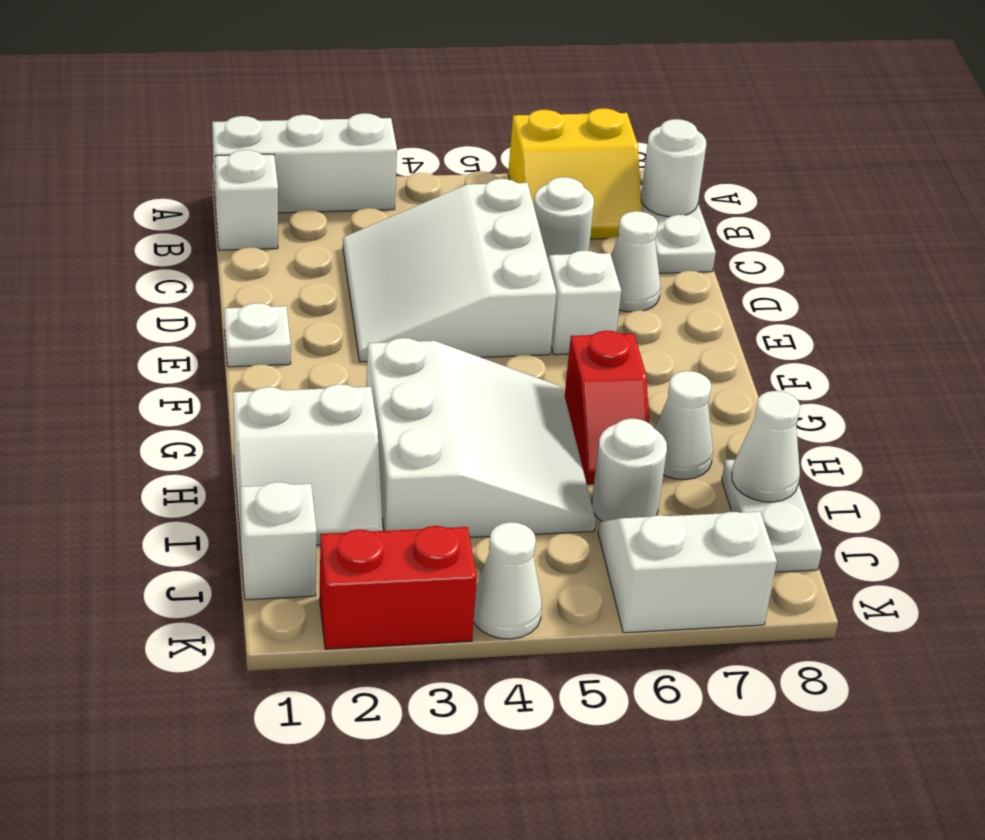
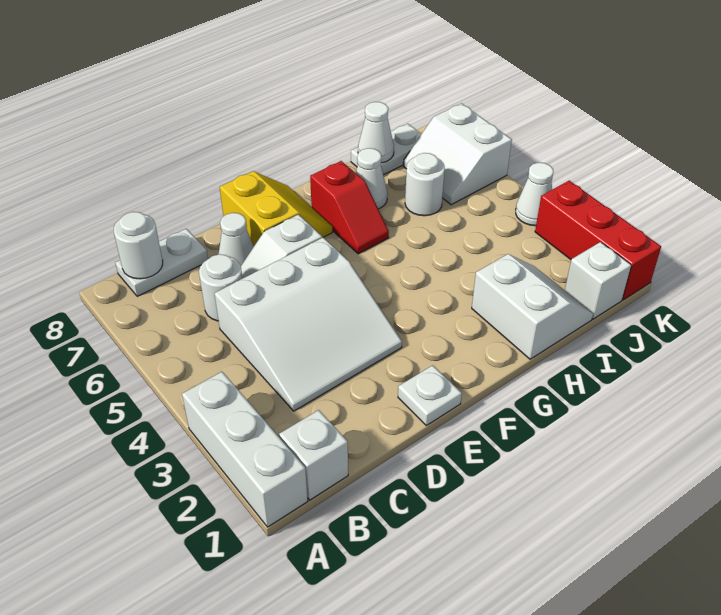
yellow 2x2 slope [508,108,642,239] -> yellow 2x2 slope moved to [220,171,332,246]
white 3x3 slope [366,338,596,537] -> none
red 1x2 slope [565,331,649,484] -> red 1x2 slope turned to [310,161,389,254]
red 1x2 brick [320,526,477,649] -> red 1x3 brick [535,181,661,300]

